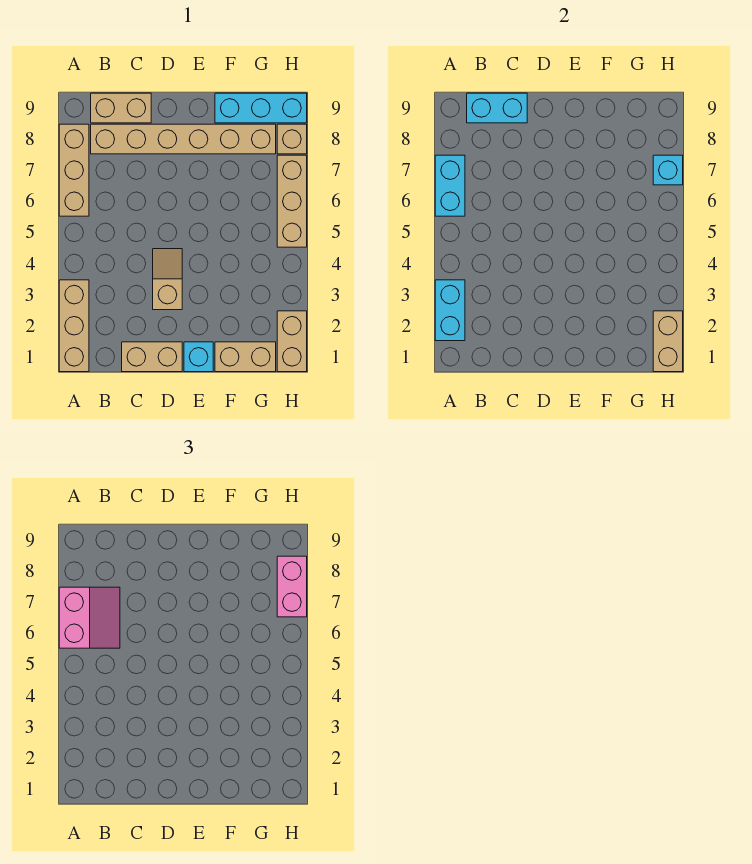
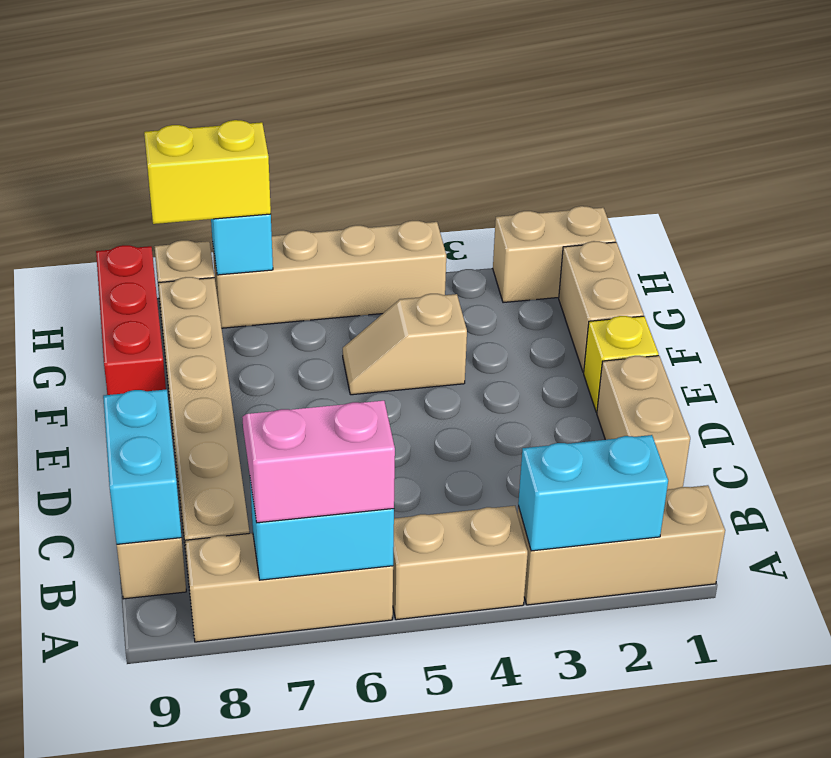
tan 1x2 slope [153,249,182,310] -> tan 1x2 slope moved to [343,294,467,395]
cyan 1x1 brick [184,342,213,372] -> yellow 1x1 brick [584,316,659,412]
cyan 1x3 brick [215,93,307,123] -> red 1x3 brick [96,245,166,395]
tan 1x2 brick [653,311,683,372] -> tan 1x2 brick moved to [393,506,528,620]
tan 1x3 brick [277,155,307,247] -> tan 1x4 brick [212,221,446,328]
pink 1x2 brick [277,556,307,617] -> yellow 1x2 brick [144,120,271,224]

